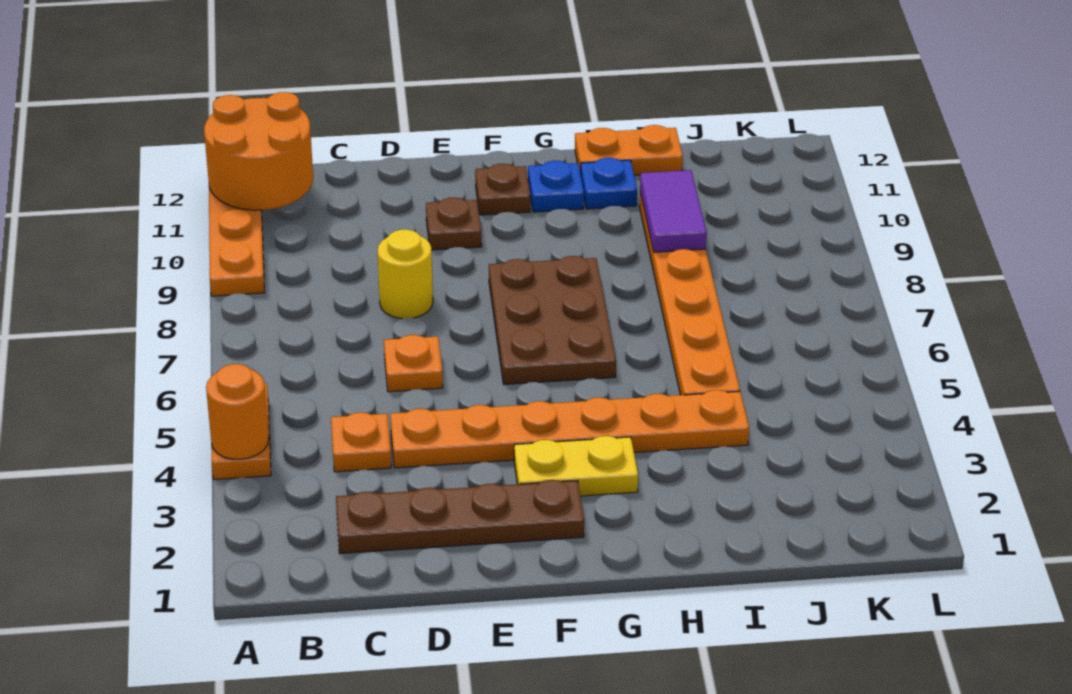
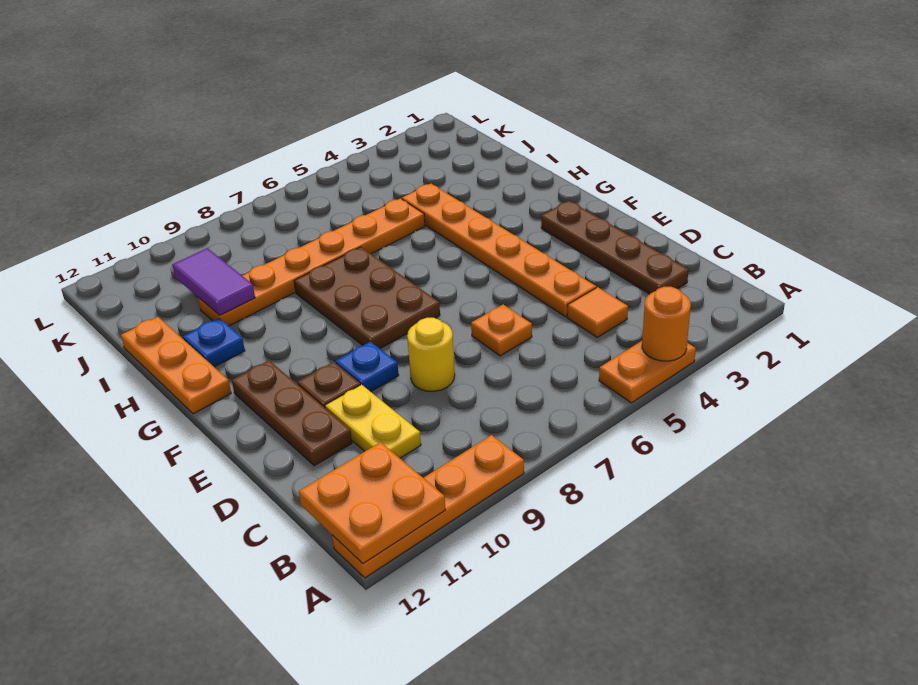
orange 2x2 round brick [204,92,313,210] -> orange 2x2 plate [299,442,445,564]
orange 1x1 plate [331,412,391,472] -> orange 1x1 tile [567,287,628,337]
yellow 1x2 plate [514,436,638,496] -> yellow 1x2 plate moved to [325,385,421,458]
brown 2x3 plate [489,256,616,384] -> brown 2x3 plate turned to [294,247,440,349]
brown 1x1 plate [475,164,530,215] -> brown 1x3 plate [232,360,352,466]
blue 1x1 plate [528,161,584,212] -> blue 1x1 plate moved to [335,342,399,392]
orange 1x2 plate [575,125,683,175] -> orange 1x3 plate [121,317,231,414]
purple 1x2 tile [640,170,707,252] -> purple 1x2 tile turned to [172,248,255,315]

